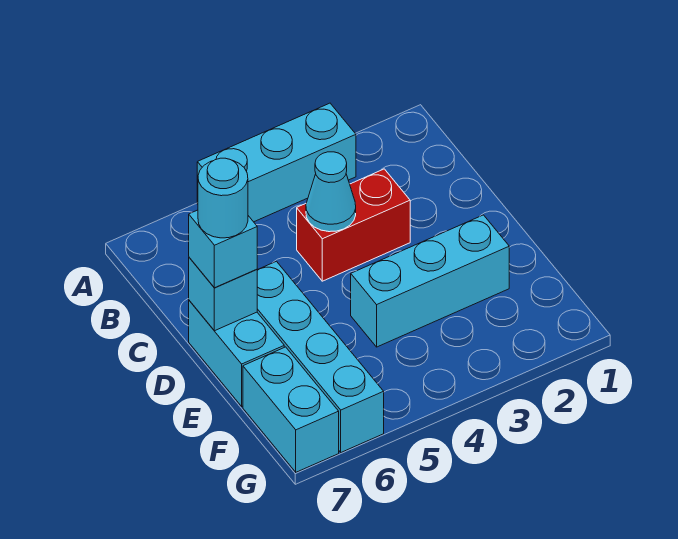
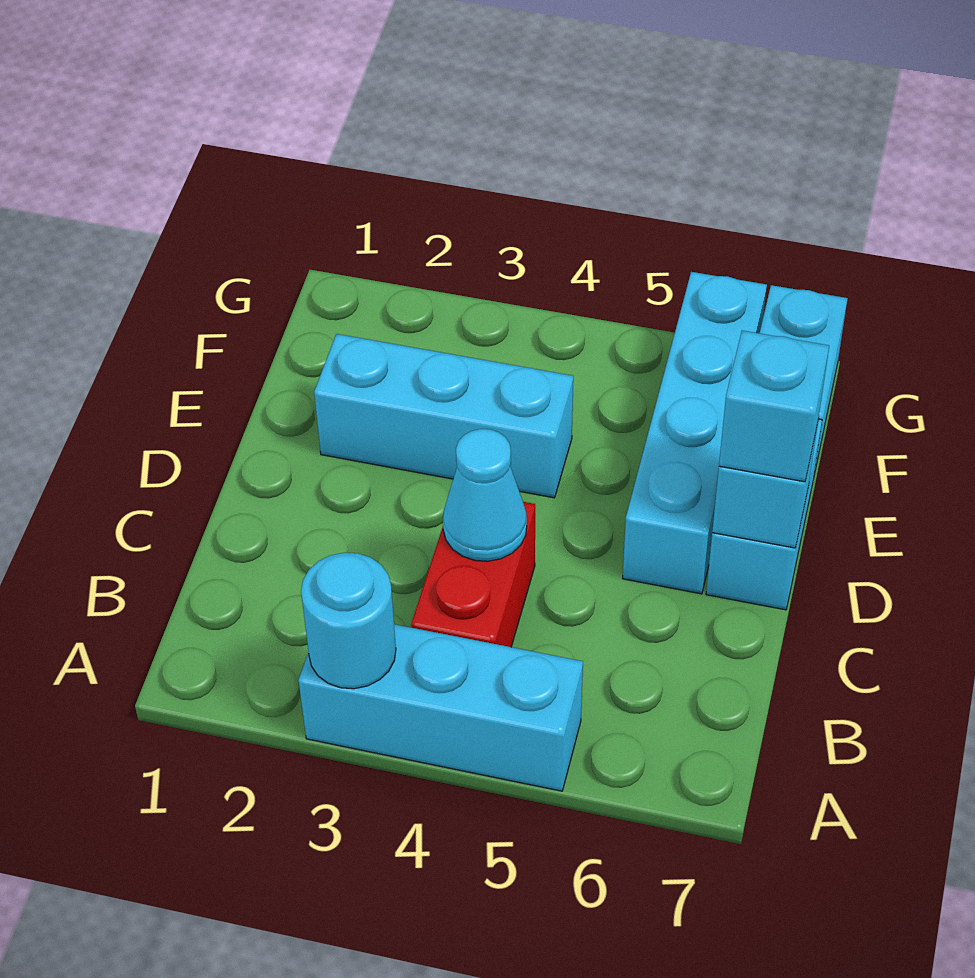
red 1x2 brick [297,169,410,281] -> red 1x2 brick turned to [411,502,535,647]
cyan 1x1 round brick [198,158,248,238] -> cyan 1x1 round brick moved to [301,553,396,689]

